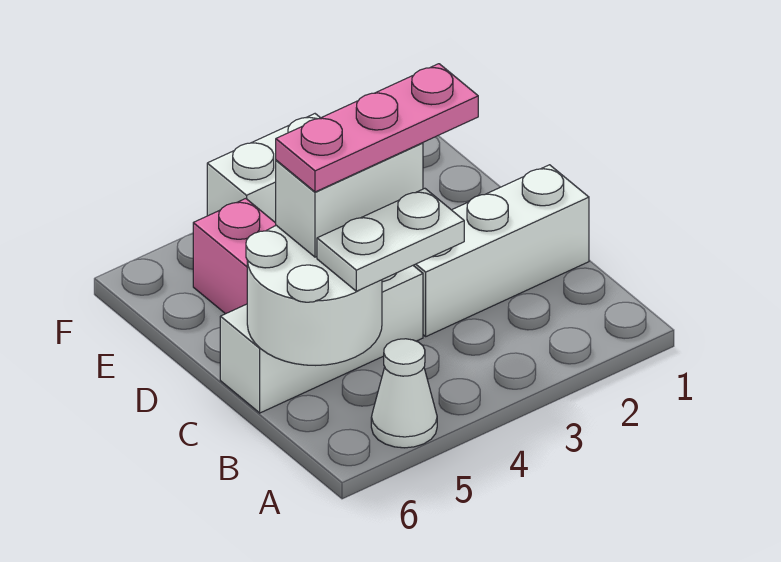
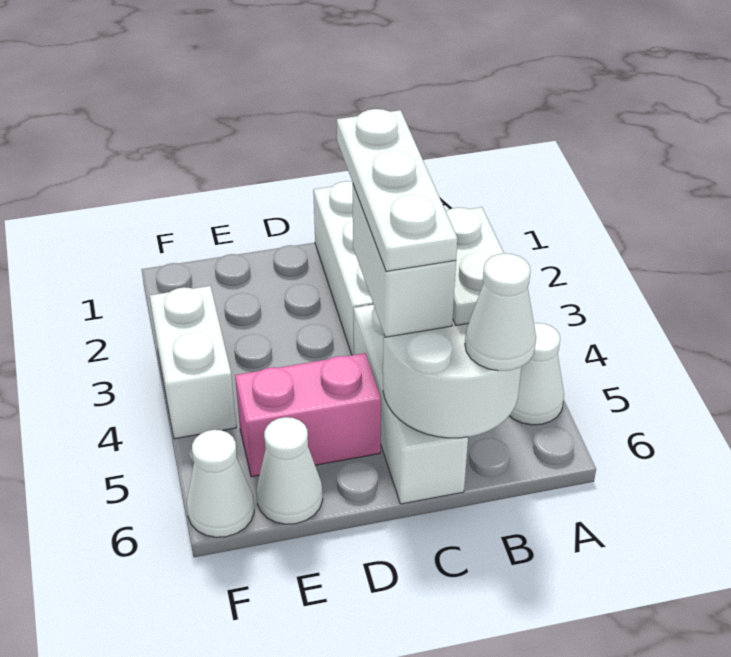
none -> white 1x1 cone [465,253,536,371]
pink 1x3 plate [276,64,478,192] -> white 1x3 plate [337,109,457,271]
none -> white 1x1 cone [256,417,323,524]
none -> white 1x1 cone [187,430,254,537]

